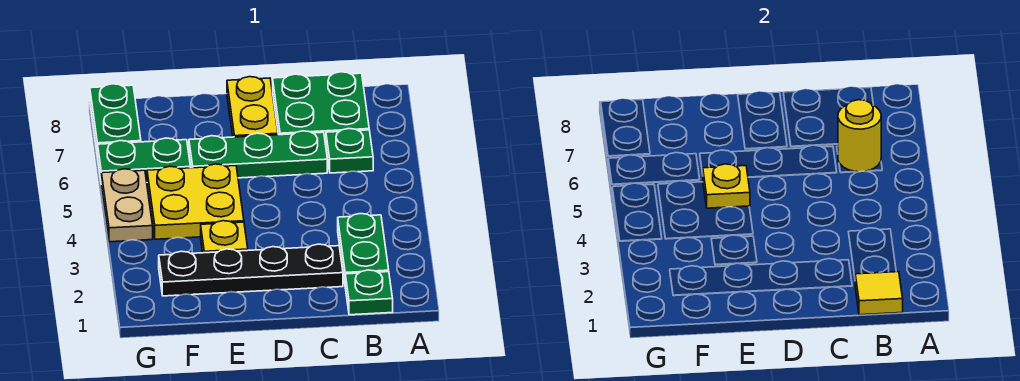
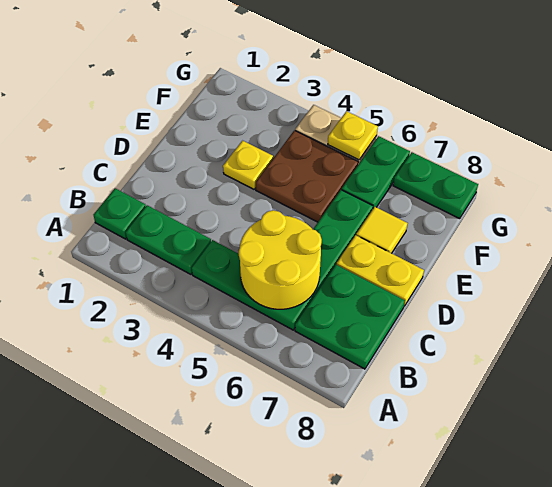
yellow 1x1 tile [855,272,903,315] -> yellow 1x1 tile moved to [356,207,407,253]
green 1x1 plate [326,129,373,173] -> green 1x3 plate [192,240,314,330]
yellow 1x1 round brick [838,100,881,172] -> yellow 2x2 round brick [239,210,322,309]
black 1x4 plate [159,244,343,296] -> none
yellow 2x2 plate [147,164,244,239] -> brown 2x2 plate [256,130,358,222]
yellow 1x1 plate [703,164,750,208] -> yellow 1x1 plate moved to [328,111,378,160]

